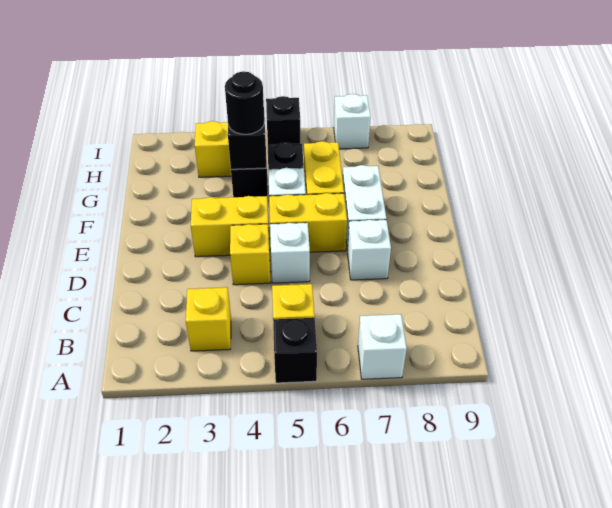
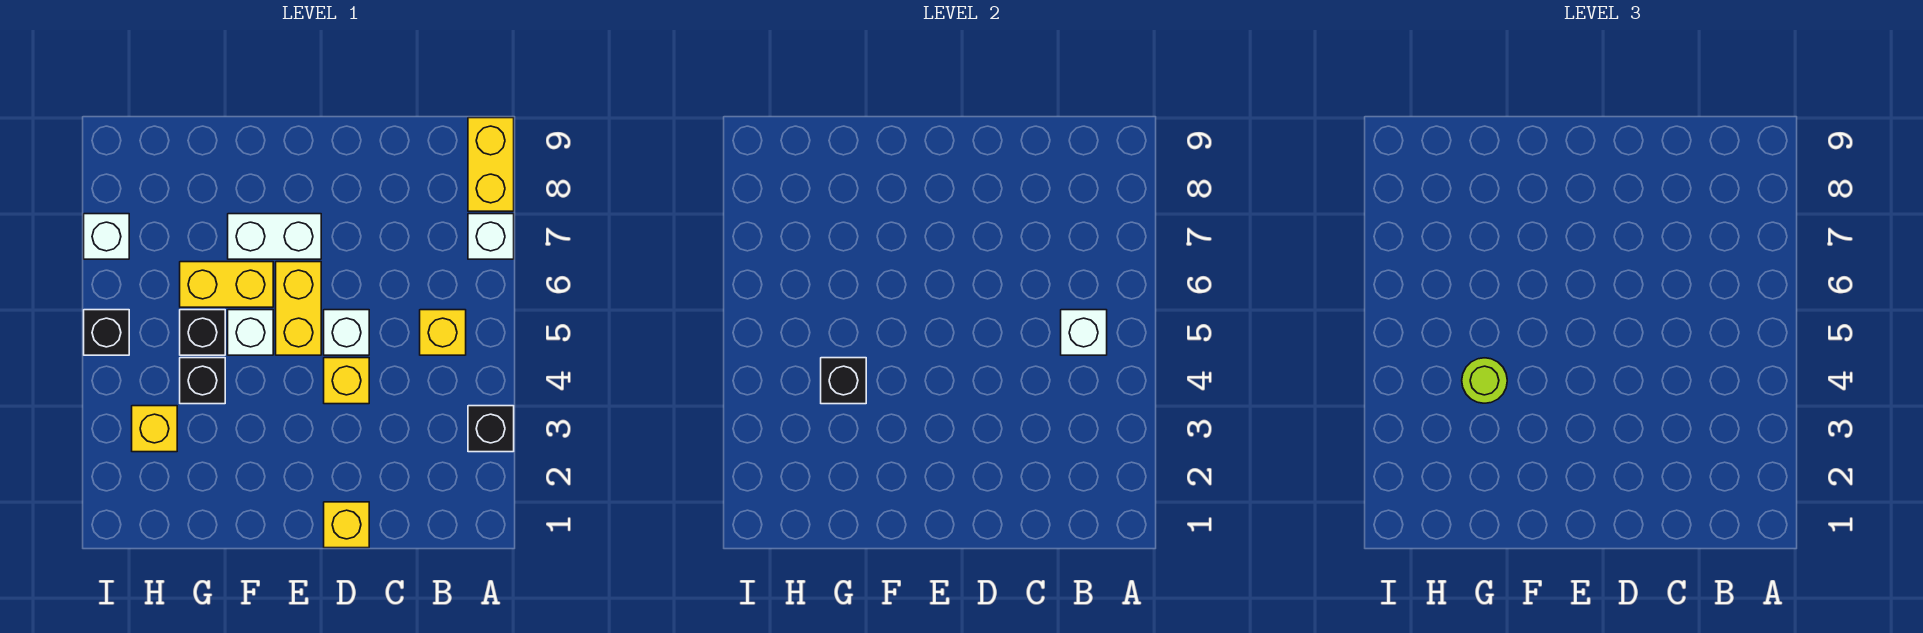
black 1x1 brick [273,318,317,383] -> black 1x1 brick moved to [468,406,514,452]
yellow 1x1 brick [186,287,231,351] -> yellow 1x1 brick moved to [324,502,369,548]
white 1x1 brick [348,220,391,280] -> white 1x1 brick moved to [1061,310,1107,355]
yellow 1x2 brick [191,196,270,257] -> yellow 1x2 brick moved to [468,118,514,211]
black 1x1 round brick [225,71,265,134] -> lime 1x1 round brick [1462,358,1507,403]

